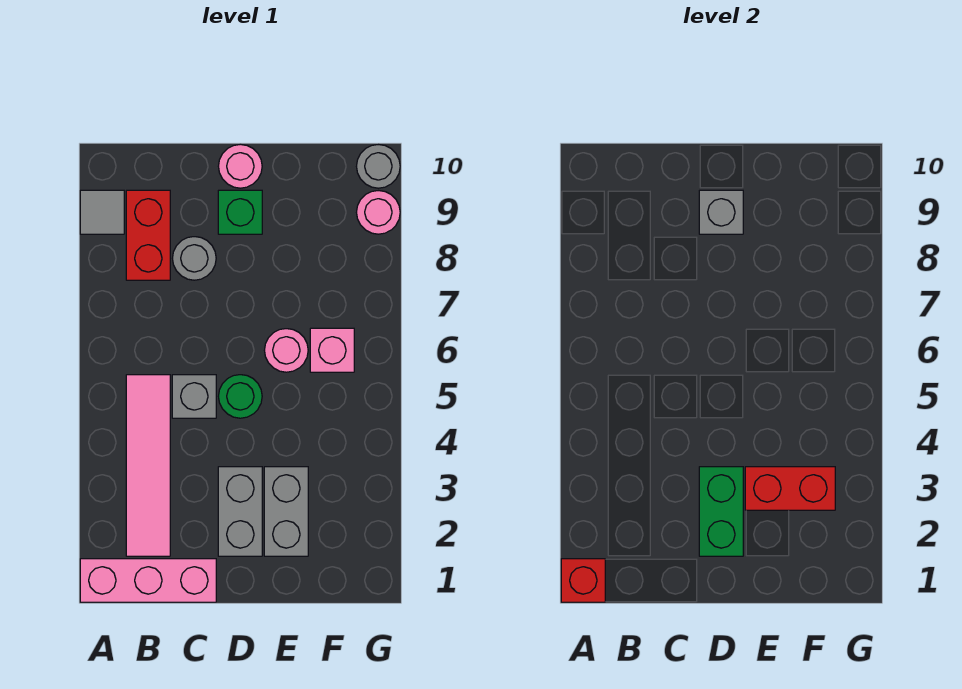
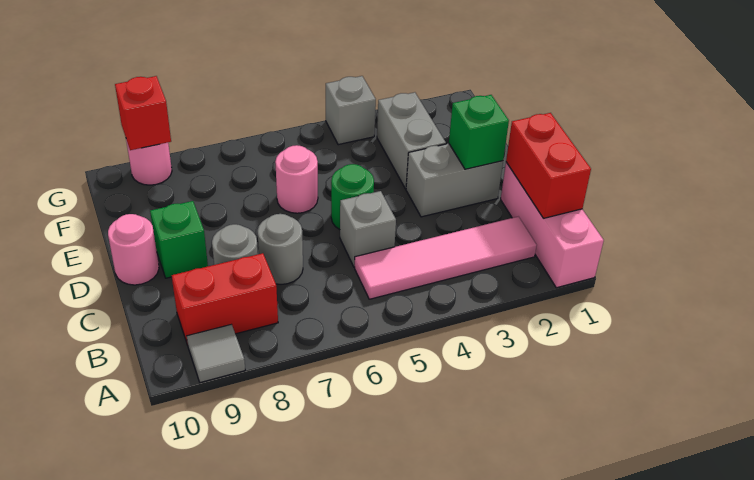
red 1x1 brick [561,559,605,602] -> red 1x1 brick moved to [115,76,171,150]
green 1x2 brick [699,467,743,556] -> green 1x1 brick [449,95,509,169]
grey 1x1 brick [699,190,743,234] -> grey 1x1 brick moved to [326,76,376,145]
grey 1x2 brick [264,467,308,556] -> grey 1x2 brick turned to [377,92,446,189]
red 1x2 brick [745,467,835,510] -> red 1x2 brick moved to [506,113,591,218]
pink 1x1 brick [310,328,354,372] -> none
grey 1x1 round brick [357,145,400,188] -> grey 1x1 round brick moved to [258,214,303,284]

